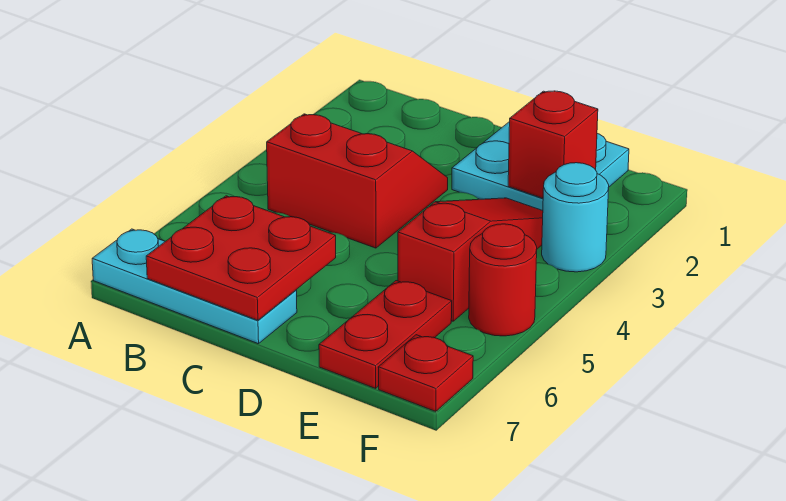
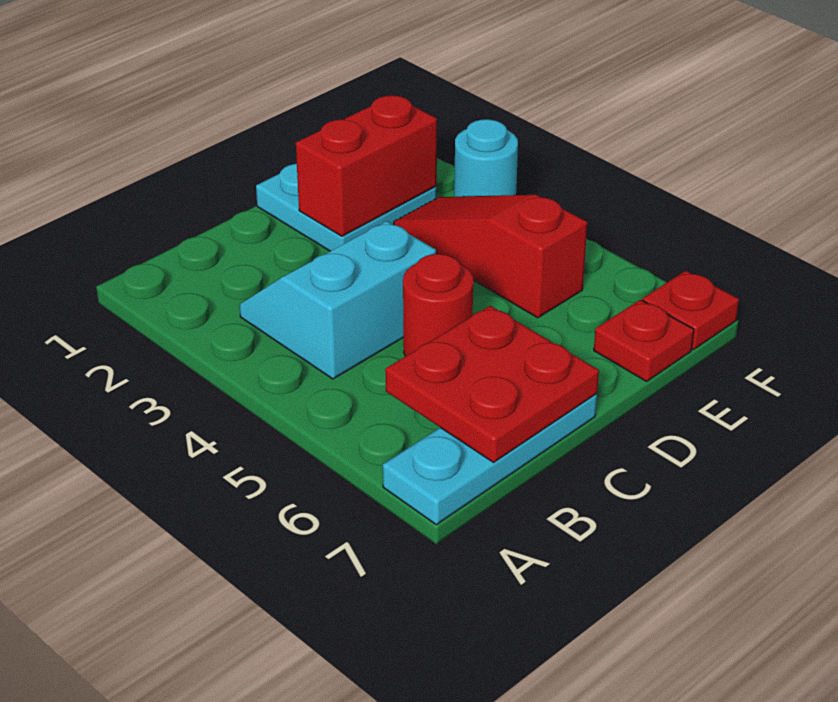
red 2x2 slope [267,114,448,248] -> cyan 2x2 slope [240,221,436,379]
red 1x1 brick [508,91,598,198] -> red 1x2 brick [296,95,437,236]
red 1x2 plate [319,281,452,388] -> red 1x1 plate [594,300,694,381]
red 1x1 round brick [469,224,537,336] -> red 1x1 round brick moved to [403,254,473,356]

